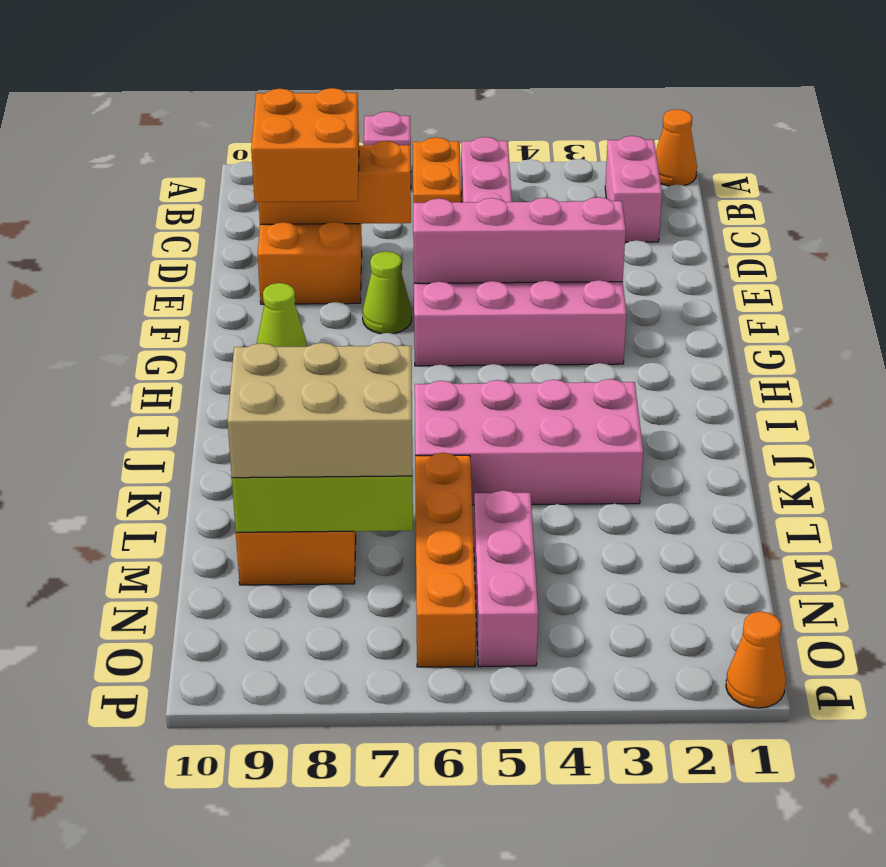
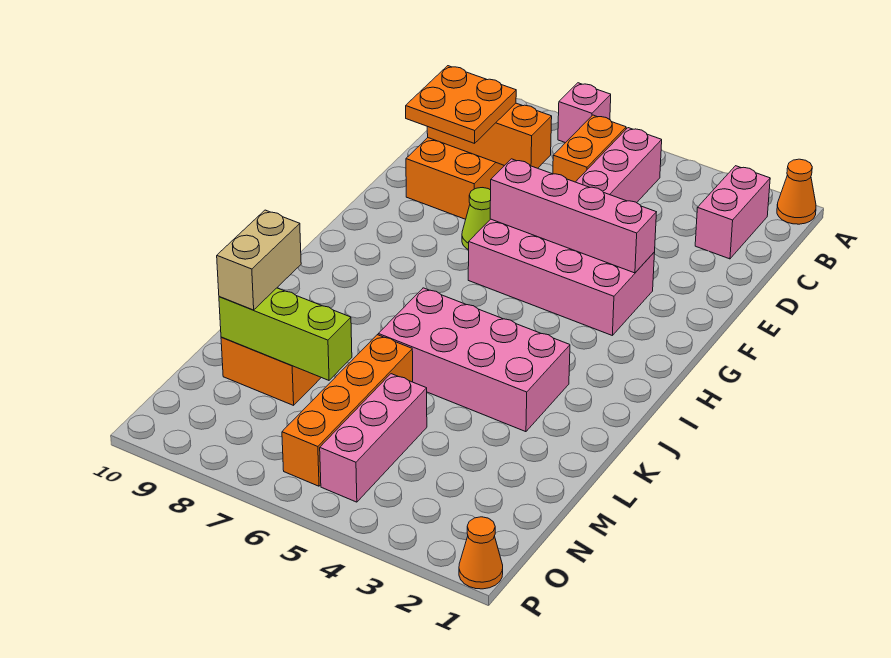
orange 2x2 brick [251,88,359,202] -> orange 2x2 plate [406,66,516,143]
lime 1x1 cone [257,283,307,347] -> none
tan 2x3 brick [228,342,412,478] -> tan 1x2 brick [217,210,301,310]

